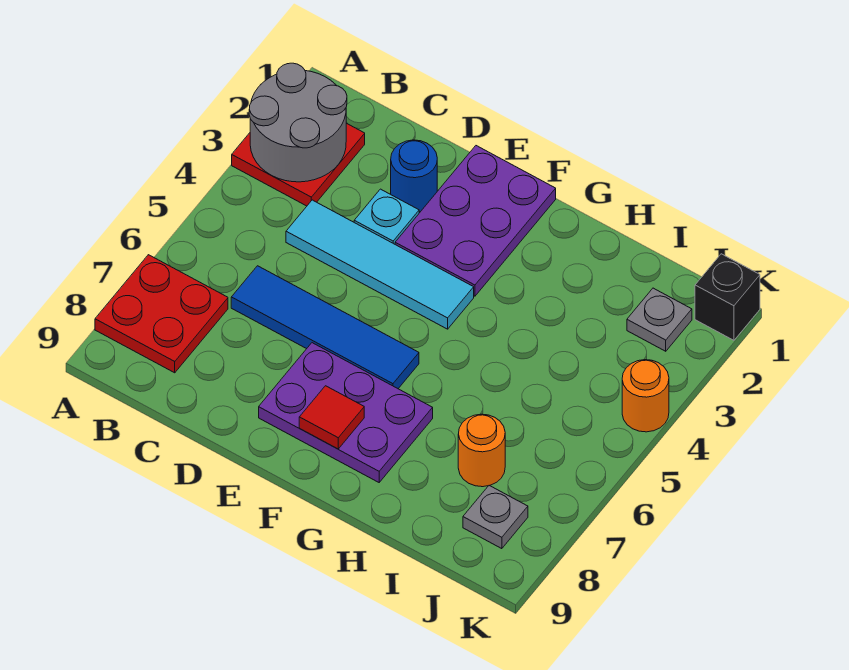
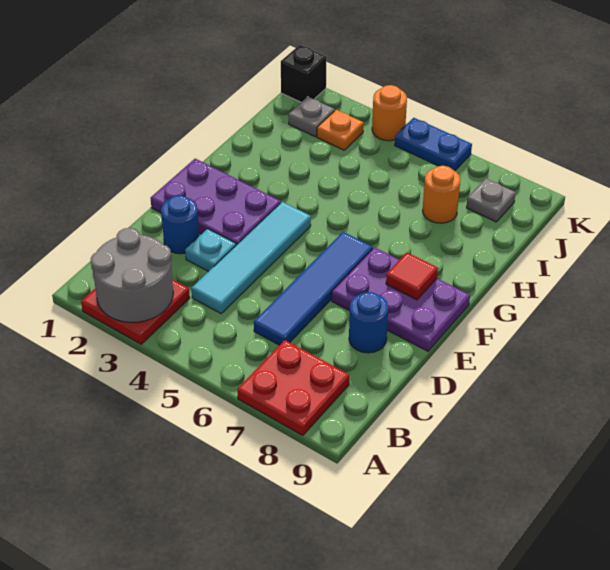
none -> blue 1x1 round brick [349,292,388,353]
purple 2x3 plate [259,343,433,482] -> purple 2x3 plate turned to [332,247,470,351]
none -> orange 1x1 plate [317,110,364,150]
none -> blue 1x2 plate [395,118,472,171]

